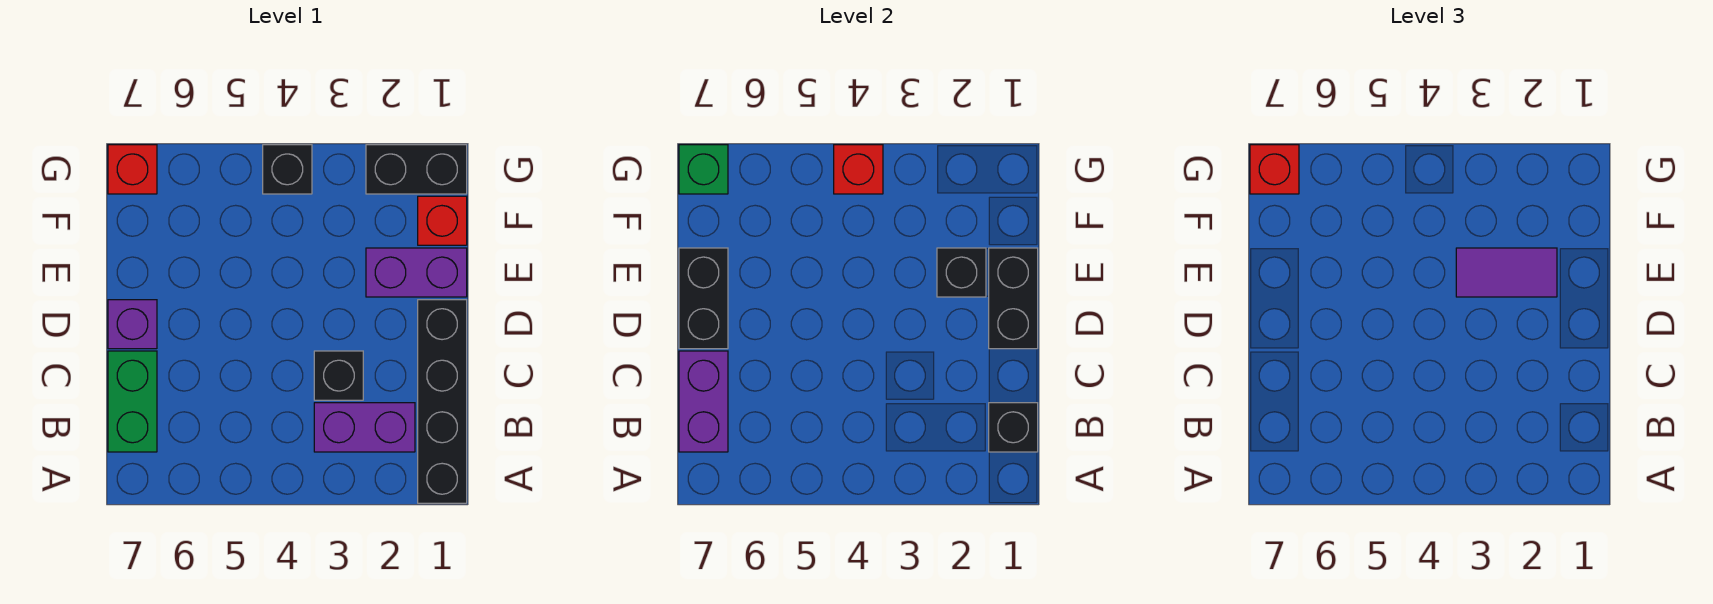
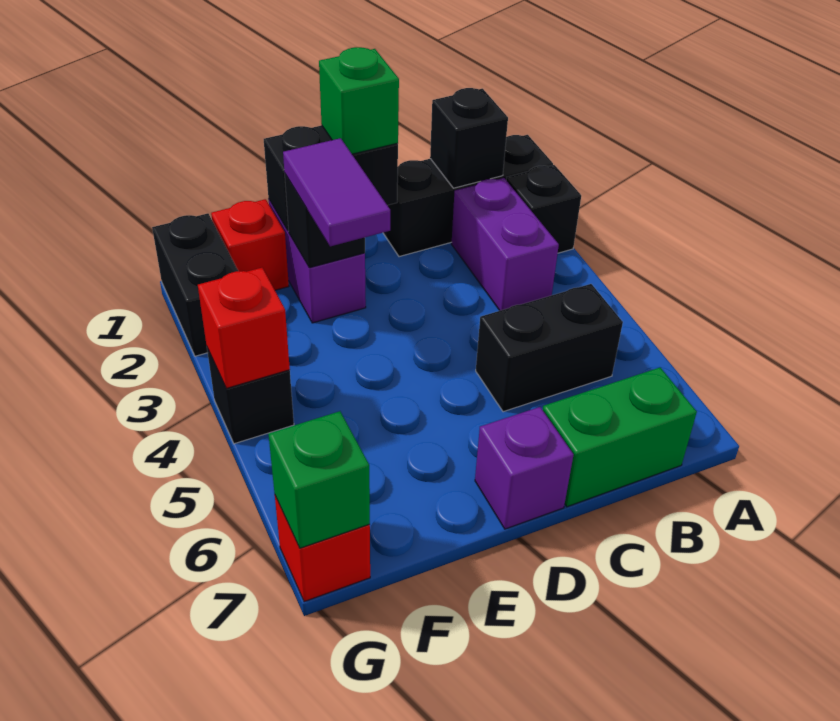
black 1x4 brick [418,300,467,503] -> black 1x3 brick [383,135,553,257]
purple 1x2 brick [679,351,728,452] -> none
black 1x1 brick [314,351,363,400] -> black 1x1 brick moved to [506,165,581,253]
none -> green 1x1 brick [319,47,399,154]
black 1x2 brick [679,248,728,349] -> black 1x2 brick moved to [476,284,623,412]
red 1x1 brick [1250,145,1299,194] -> none

